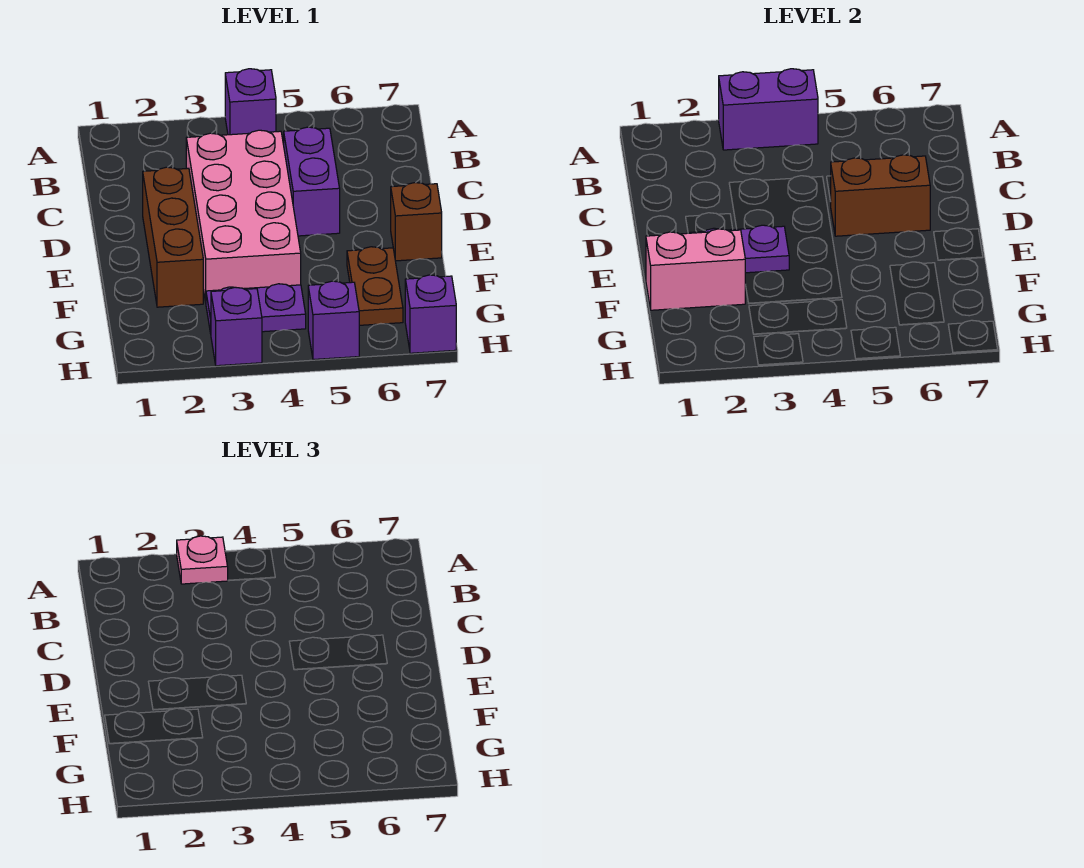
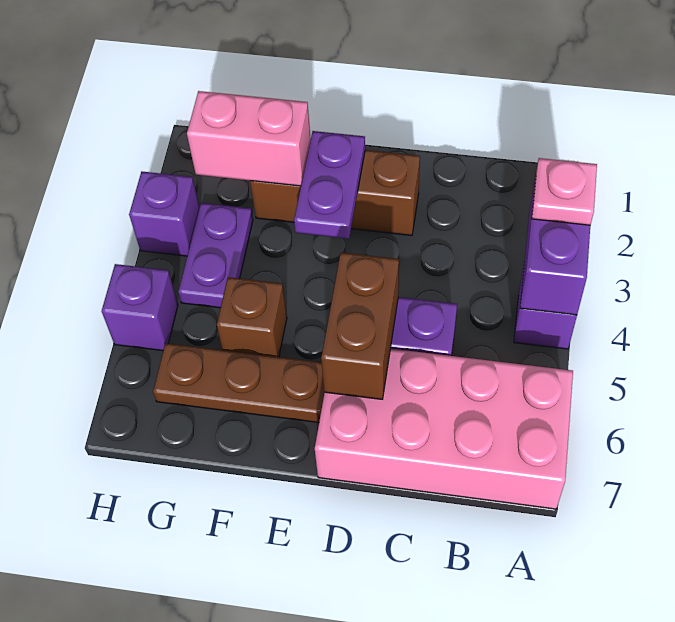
pink 2x4 brick [186,130,301,302] -> pink 2x4 brick moved to [315,349,573,509]
brown 1x1 brick [391,183,442,261] -> brown 1x1 brick moved to [217,277,287,357]
pink 1x2 brick [646,229,745,310] -> pink 1x2 brick turned to [187,91,311,186]
brown 1x2 plate [347,247,403,325] -> brown 1x3 plate [153,343,325,422]
purple 1x1 brick [405,275,456,353] -> none

